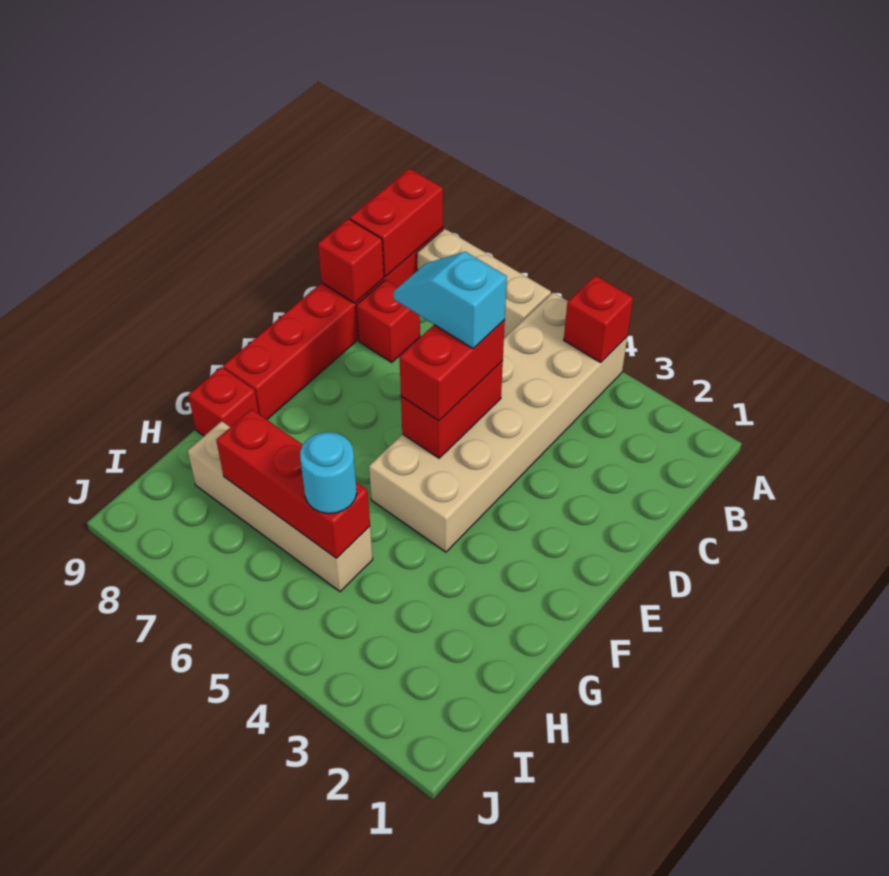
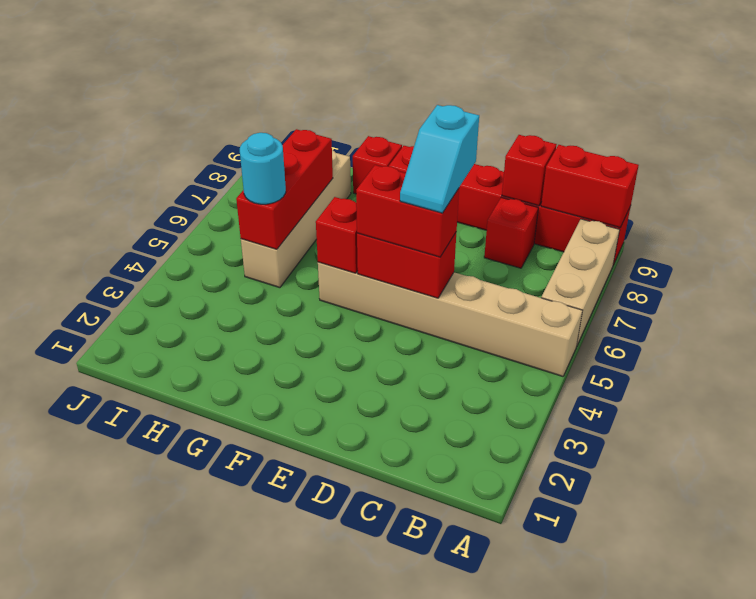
tan 2x6 brick [369,293,627,552] -> tan 1x6 brick [318,262,583,376]
red 1x1 brick [564,276,633,362] -> red 1x1 brick moved to [316,197,358,273]
cyan 1x2 slope [393,252,507,349] -> cyan 1x2 slope turned to [400,105,479,213]

